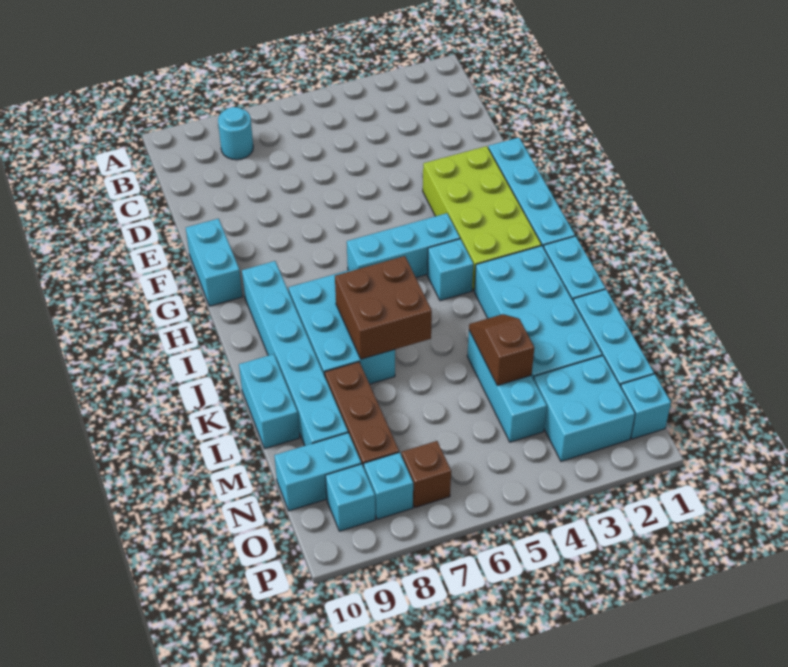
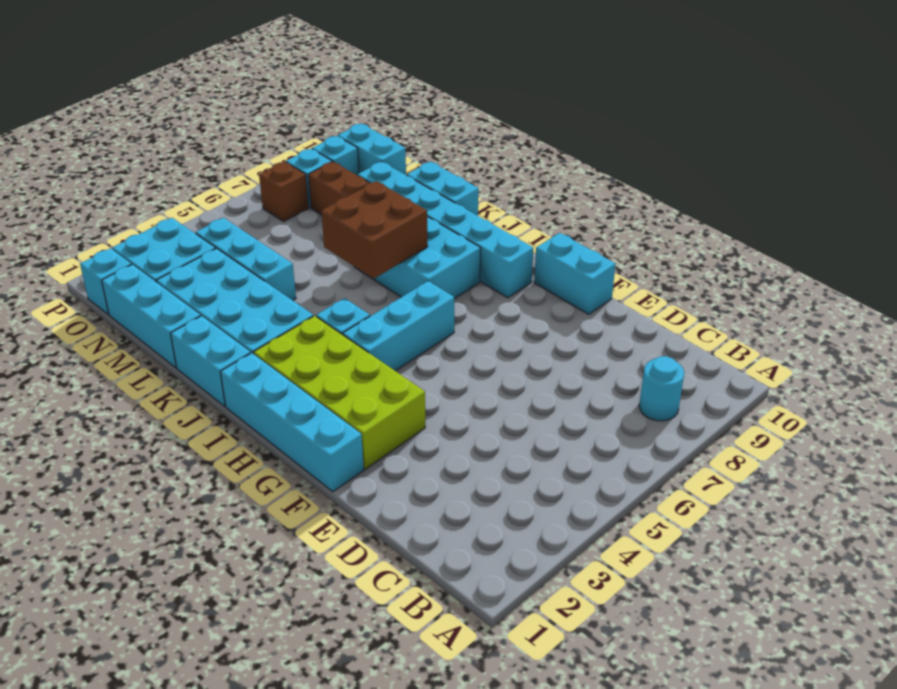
brown 1x2 slope [469,314,534,385] -> none
cyan 1x2 brick [274,433,361,511] -> cyan 1x2 brick turned to [338,124,406,175]

